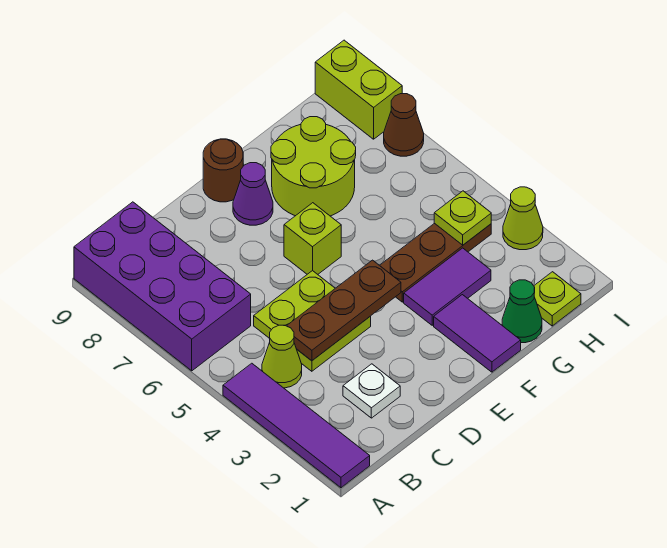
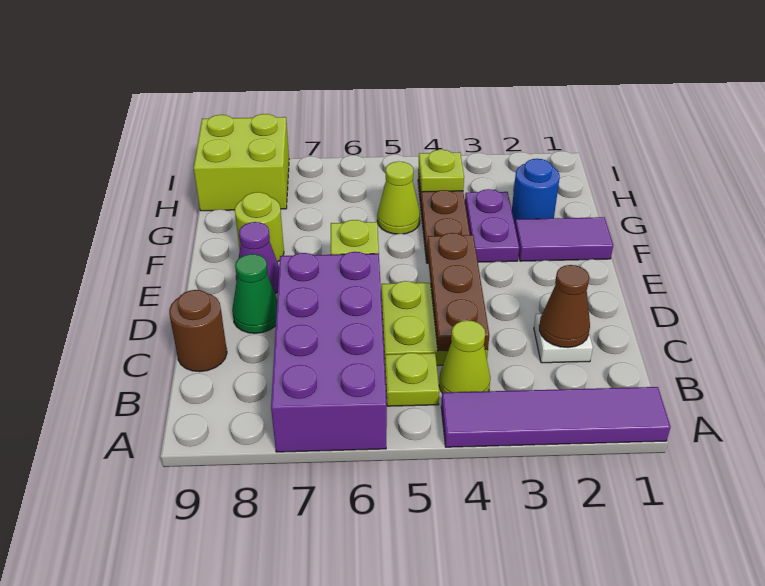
purple 2x4 brick [74,202,251,371] -> purple 2x4 brick turned to [271,252,387,452]
brown 1x1 round brick [203,139,243,202] -> brown 1x1 round brick moved to [169,290,227,372]
purple 1x2 tile [404,248,491,325] -> purple 1x2 plate [465,189,519,262]
lime 2x2 round brick [271,117,356,216] -> lime 1x1 round brick [235,192,284,262]
green 1x1 cone [502,280,542,343] -> green 1x1 cone moved to [232,254,277,333]
none -> blue 1x1 round brick [512,159,560,224]
lime 1x1 plate [534,272,581,326] -> lime 1x1 plate moved to [385,353,439,406]
lime 1x1 cone [503,187,543,250] -> lime 1x1 cone moved to [377,162,420,234]
brown 1x1 cone [384,94,424,156] -> brown 1x1 cone moved to [539,265,590,347]
lime 1x2 brick [315,40,402,139] -> lime 2x2 brick [194,114,289,211]

